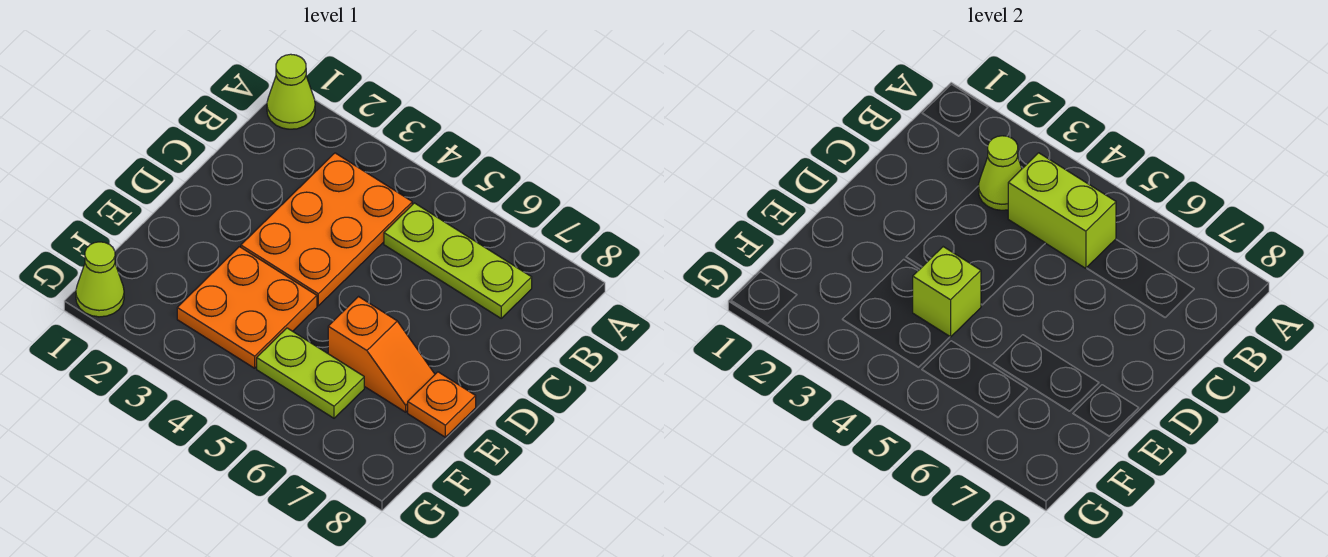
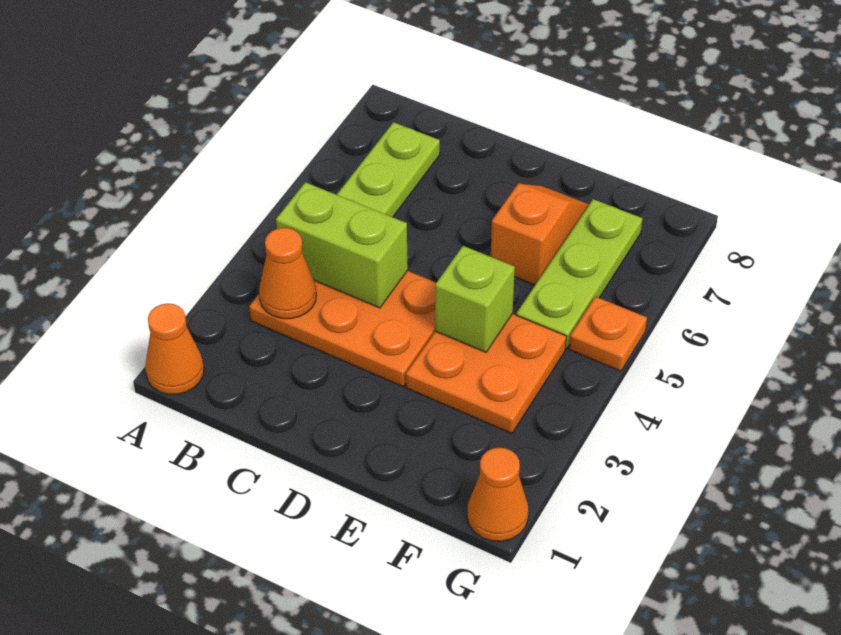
lime 1x1 cone [267,54,315,129] -> orange 1x1 cone [145,303,204,394]
lime 1x1 cone [978,136,1022,210] -> orange 1x1 cone [259,228,316,319]
lime 1x2 brick [1008,153,1116,268] -> lime 1x2 brick turned to [276,182,408,308]
orange 1x1 plate [408,372,476,437] -> orange 1x1 plate moved to [569,297,647,371]
lime 1x2 plate [257,328,364,418] -> lime 1x3 plate [516,199,642,349]
lime 1x1 cone [76,242,124,317] -> orange 1x1 cone [467,448,528,541]

